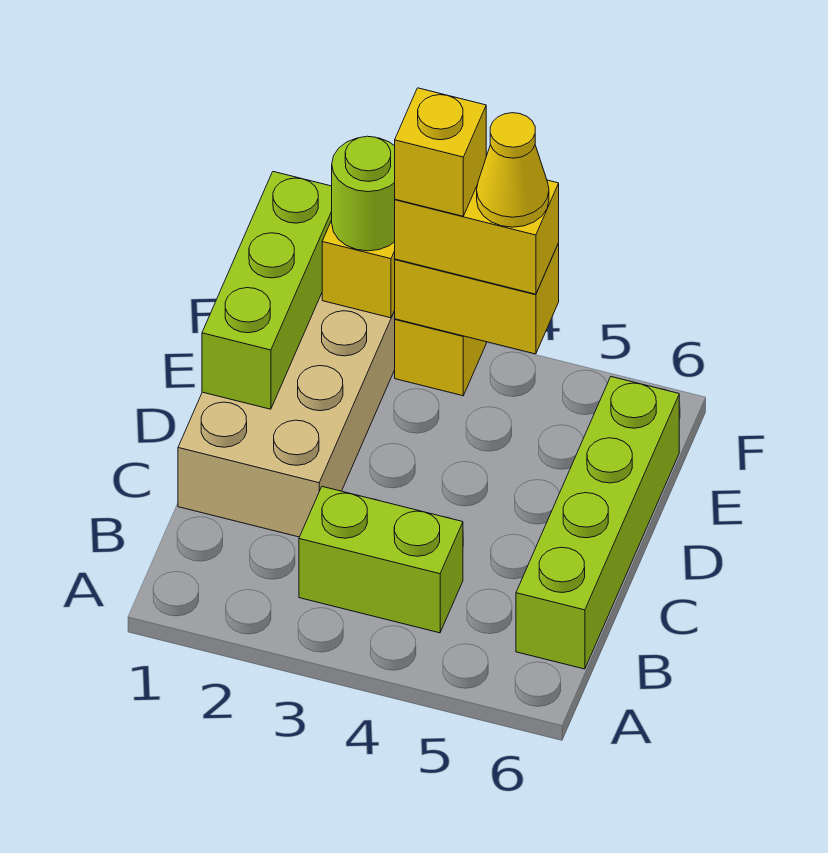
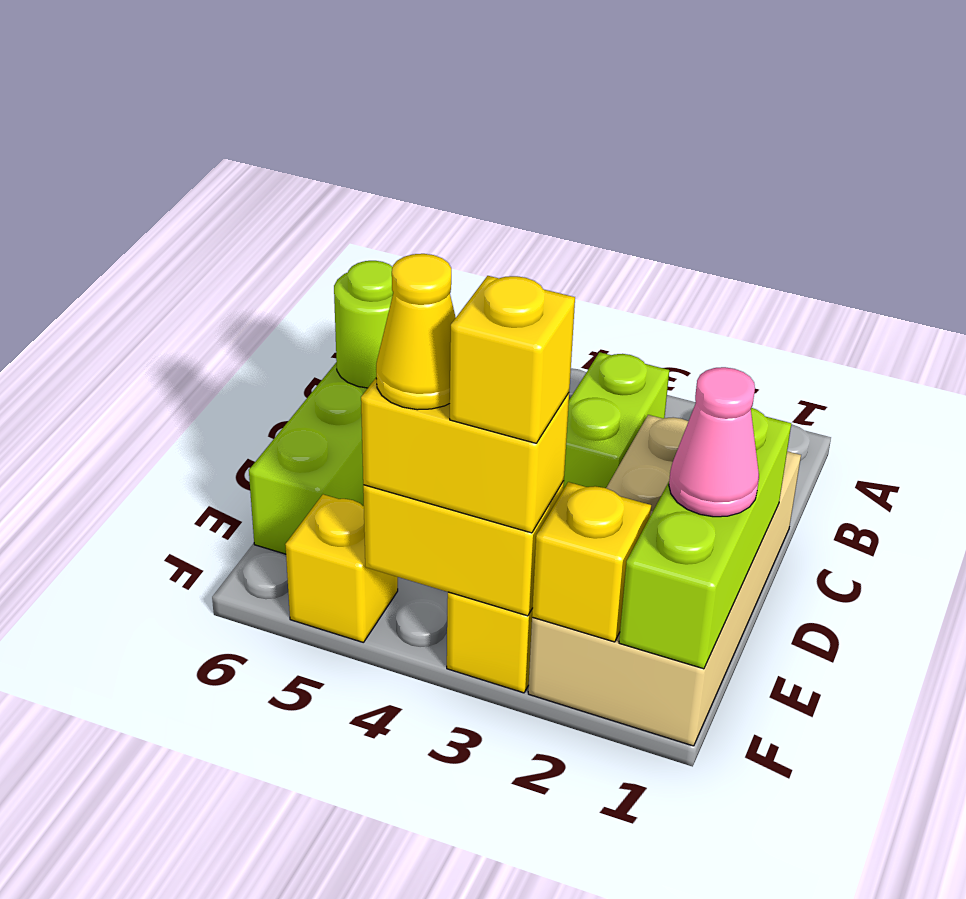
lime 1x2 brick [299,487,463,633] -> lime 1x2 brick turned to [563,352,669,489]
none -> pink 1x1 cone [669,367,759,517]
lime 1x1 round brick [332,136,395,251] -> lime 1x1 round brick moved to [334,261,393,388]
none -> yellow 1x1 brick [285,494,398,643]

